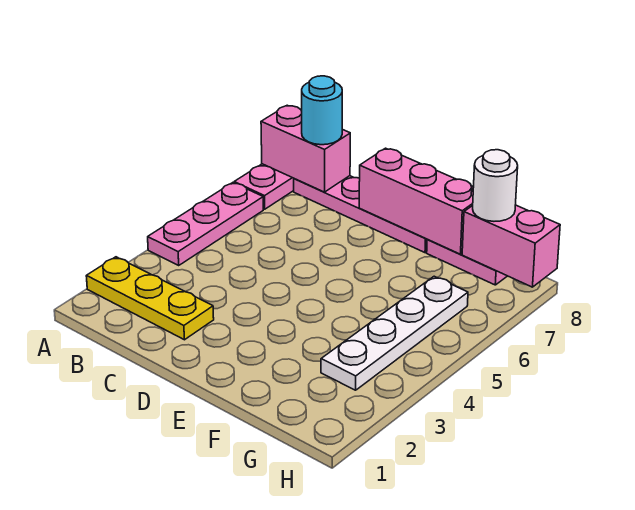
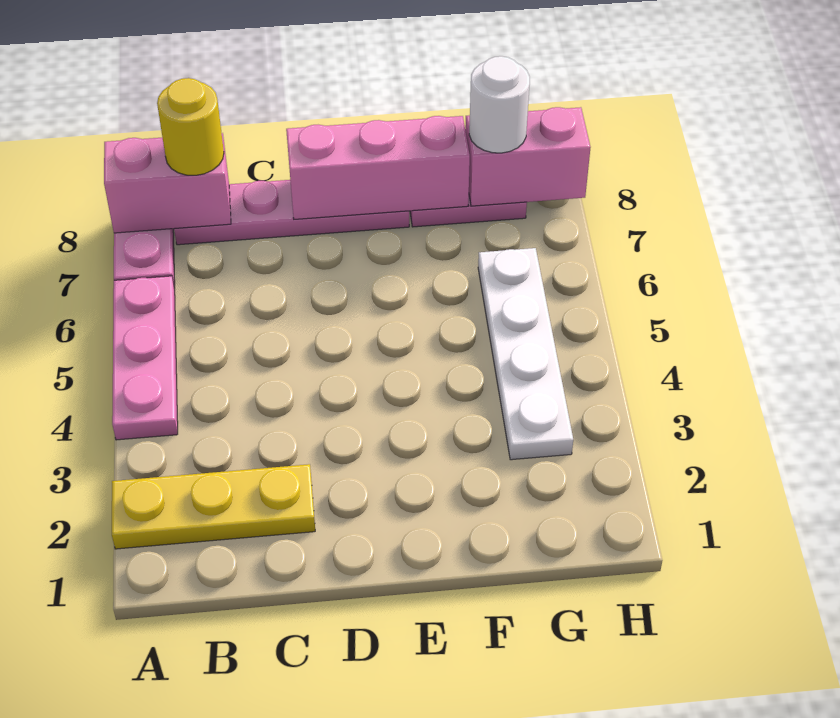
cyan 1x1 round brick [302,76,342,145] -> yellow 1x1 round brick [157,78,224,175]

